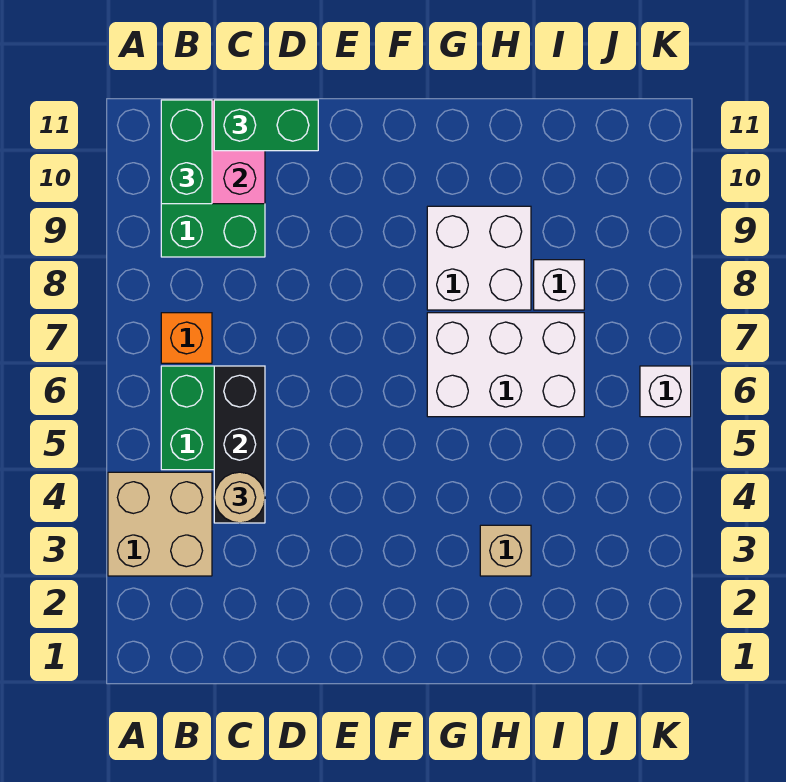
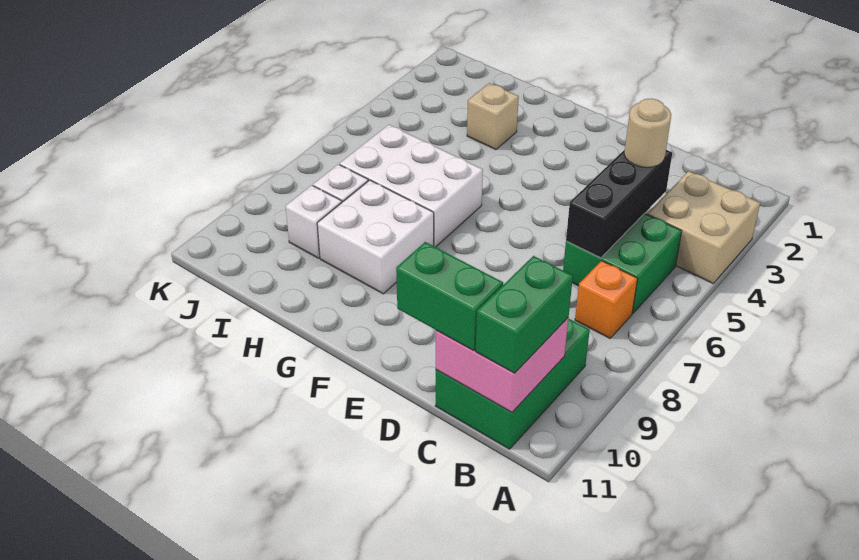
white 1x1 brick [640,366,691,417] -> white 1x1 brick moved to [286,185,342,258]

